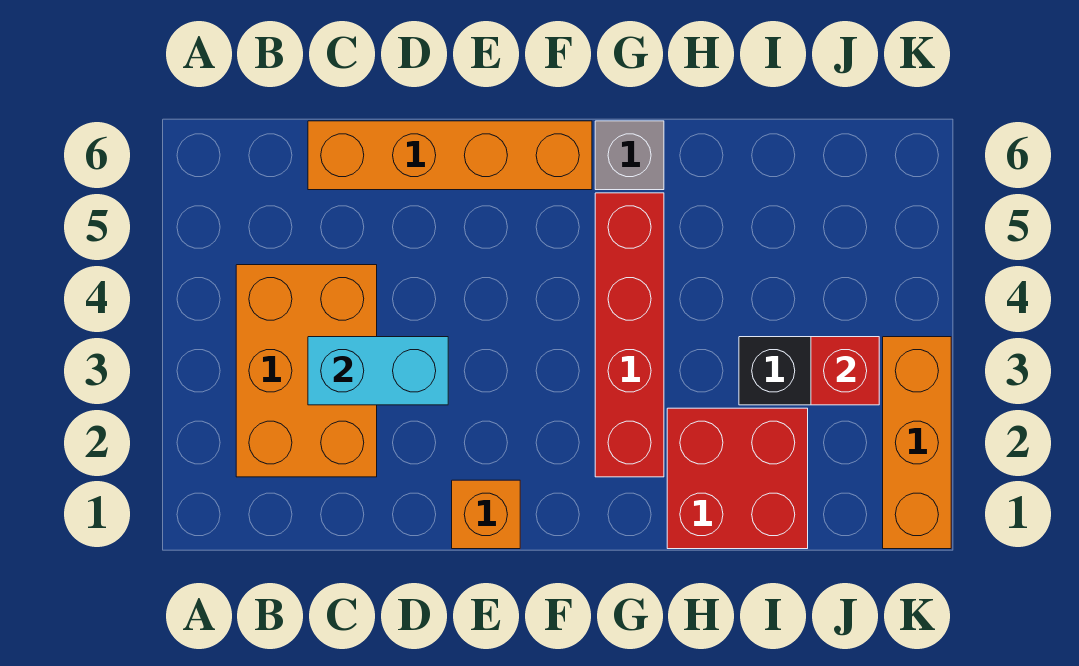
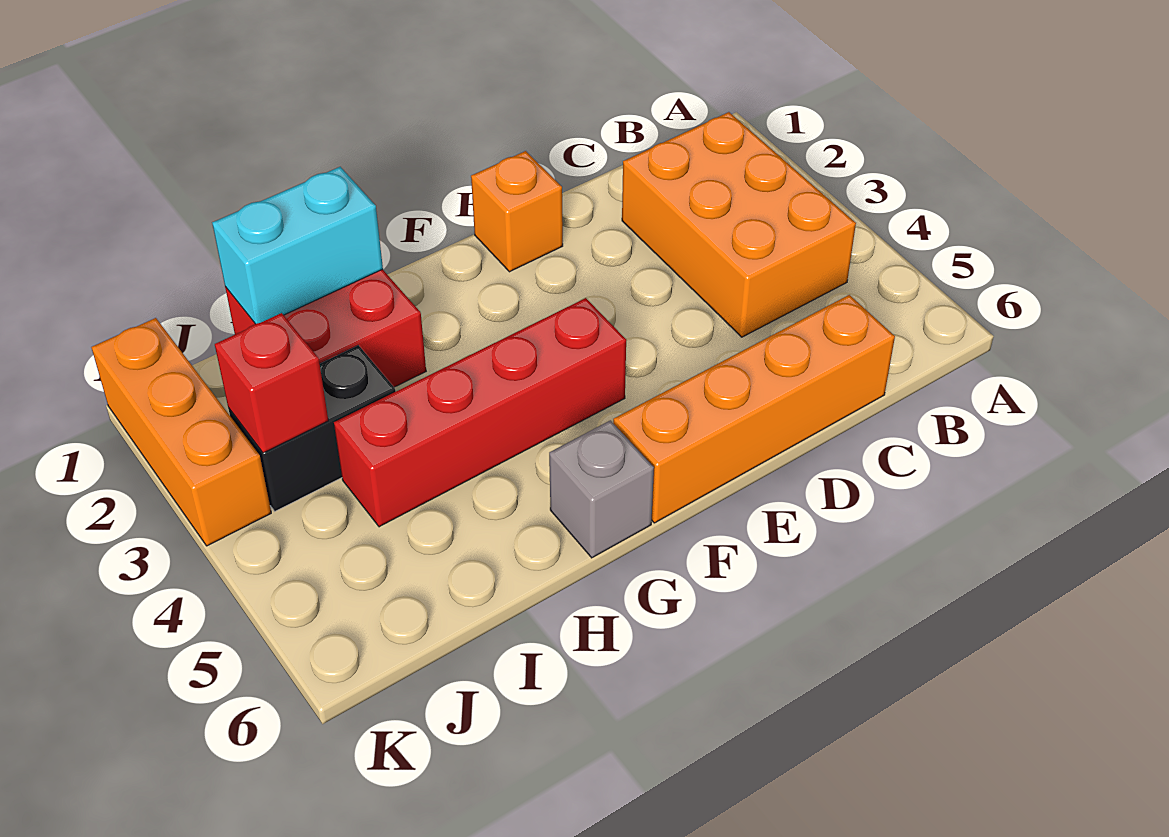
cyan 1x2 brick [308,337,448,405] -> cyan 1x2 brick moved to [212,167,383,324]
red 1x4 brick [595,193,664,477] -> red 1x4 brick turned to [334,298,626,527]

